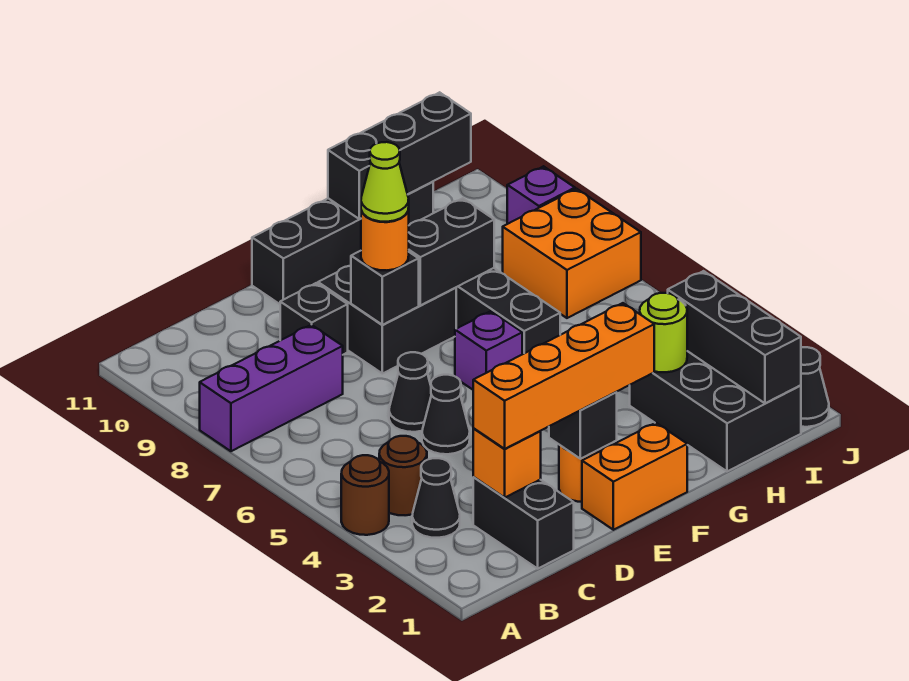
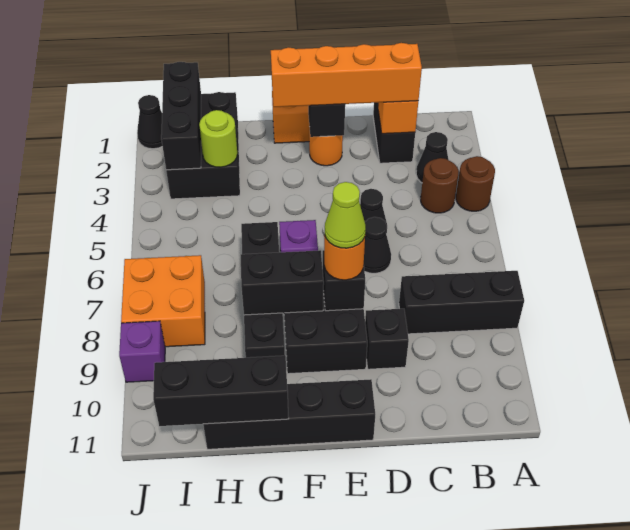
purple 1x3 brick [200,325,343,451] -> black 1x3 brick [399,271,524,334]

